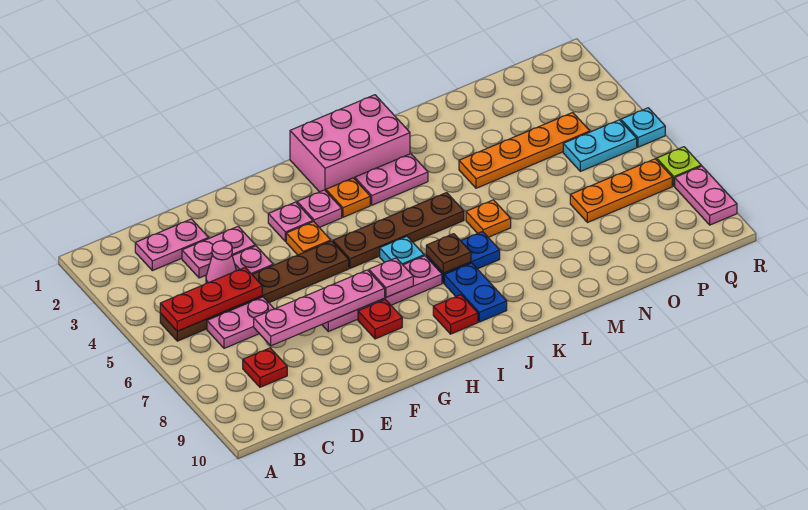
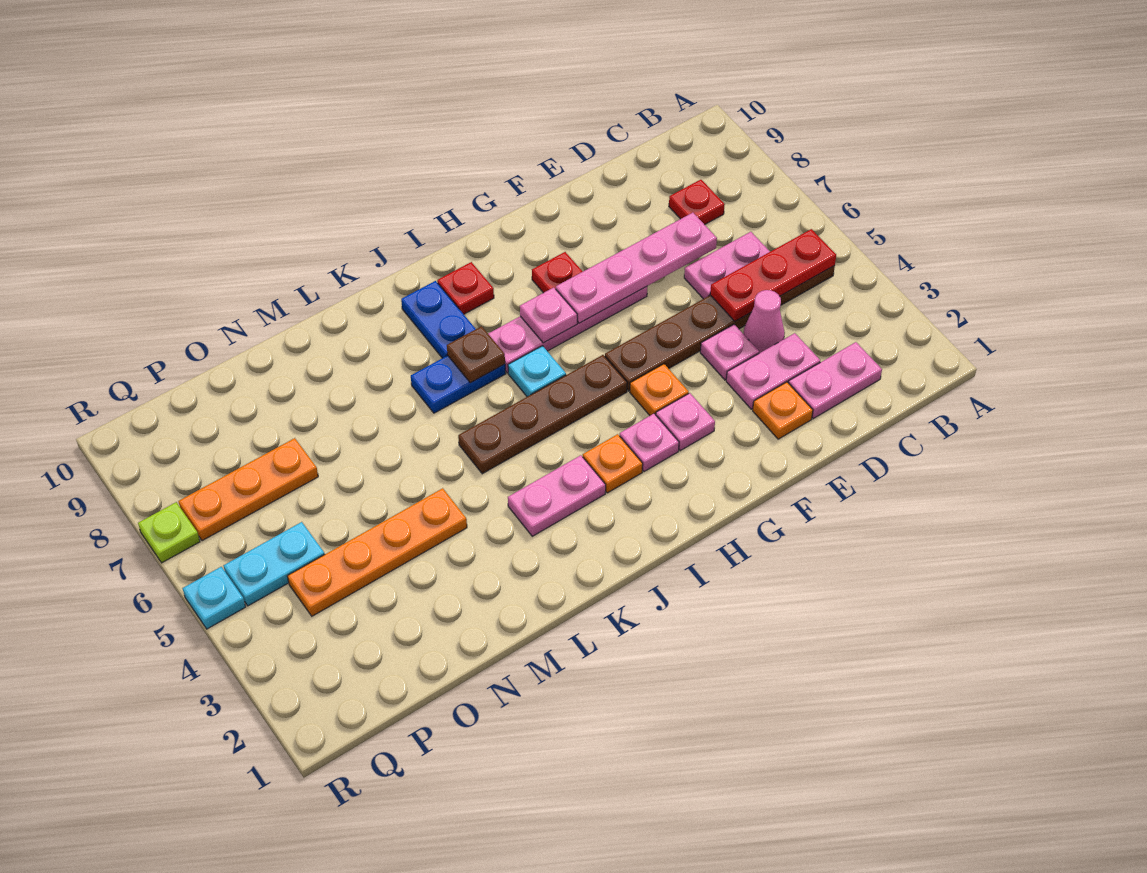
pink 2x3 brick [290,95,410,192] -> none
orange 1x1 plate [466,200,511,237] -> orange 1x1 plate moved to [753,382,813,439]
pink 1x2 plate [675,166,737,225] -> none

